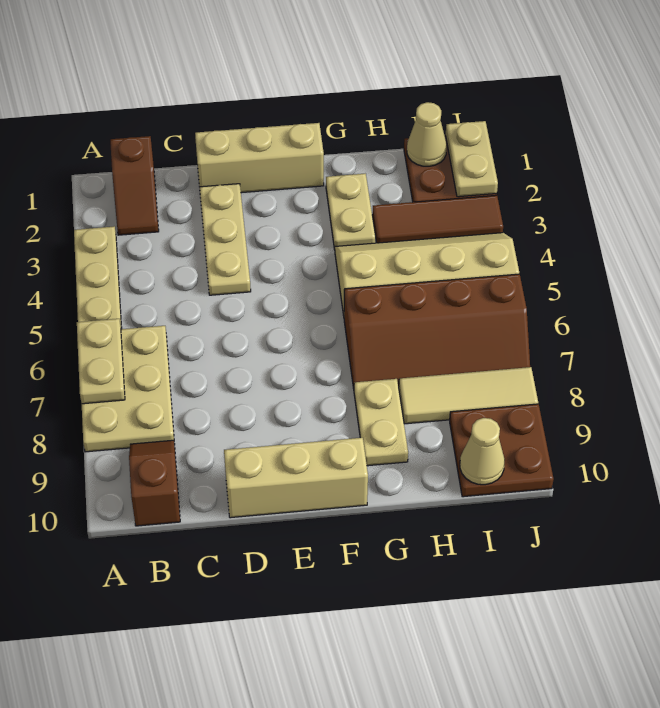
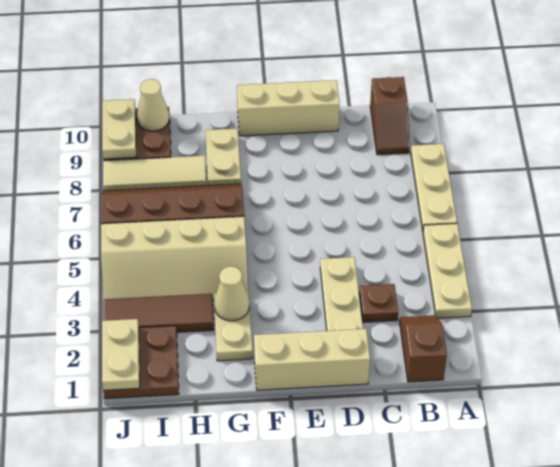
tan 2x3 plate [82,326,174,452] -> tan 1x3 plate [411,144,457,231]
tan 1x2 plate [77,319,125,404] -> tan 1x2 plate moved to [102,99,136,159]
none -> brown 1x1 plate [359,284,398,322]
tan 1x1 cone [407,102,447,166] -> tan 1x1 cone moved to [214,266,249,321]

